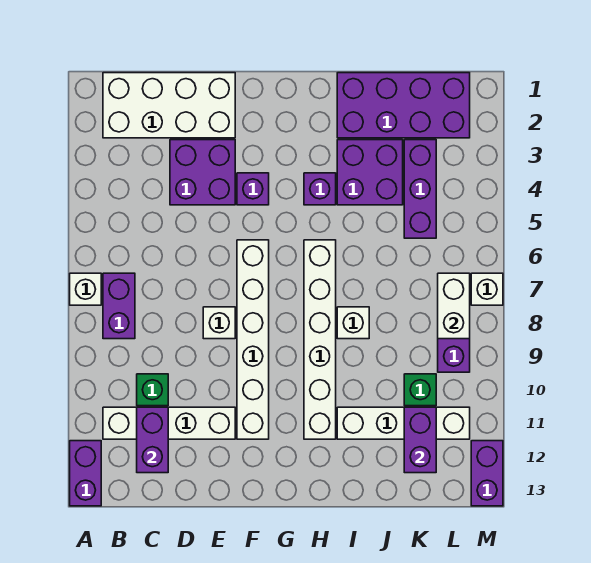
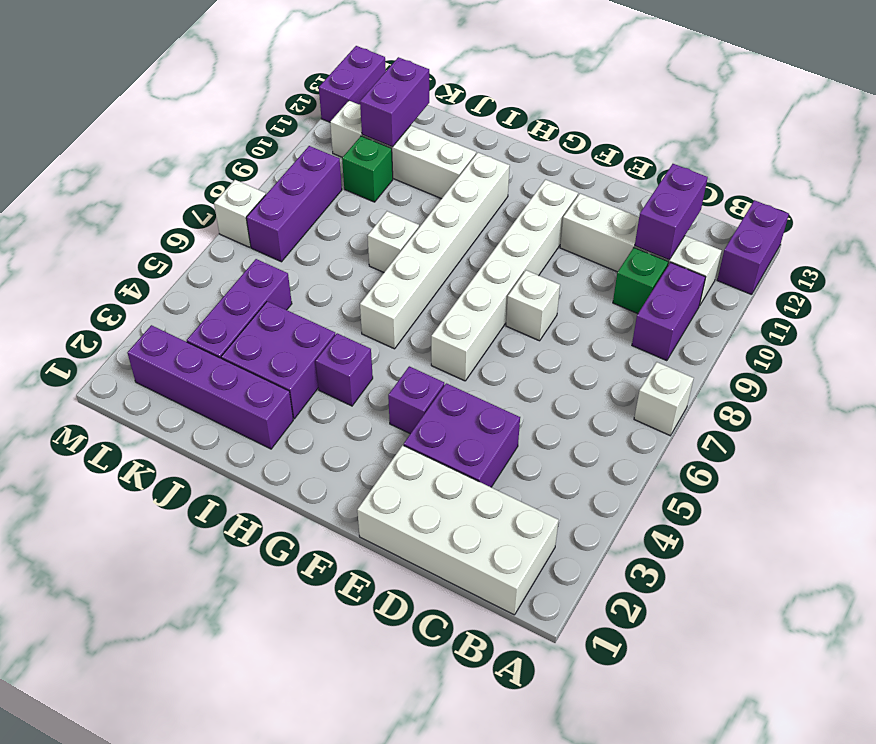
purple 1x2 brick [103,273,135,339] -> purple 1x2 brick moved to [632,263,705,361]
purple 2x4 brick [337,73,470,138] -> purple 1x4 brick [128,325,293,449]
white 1x2 brick [438,273,470,339] -> none

